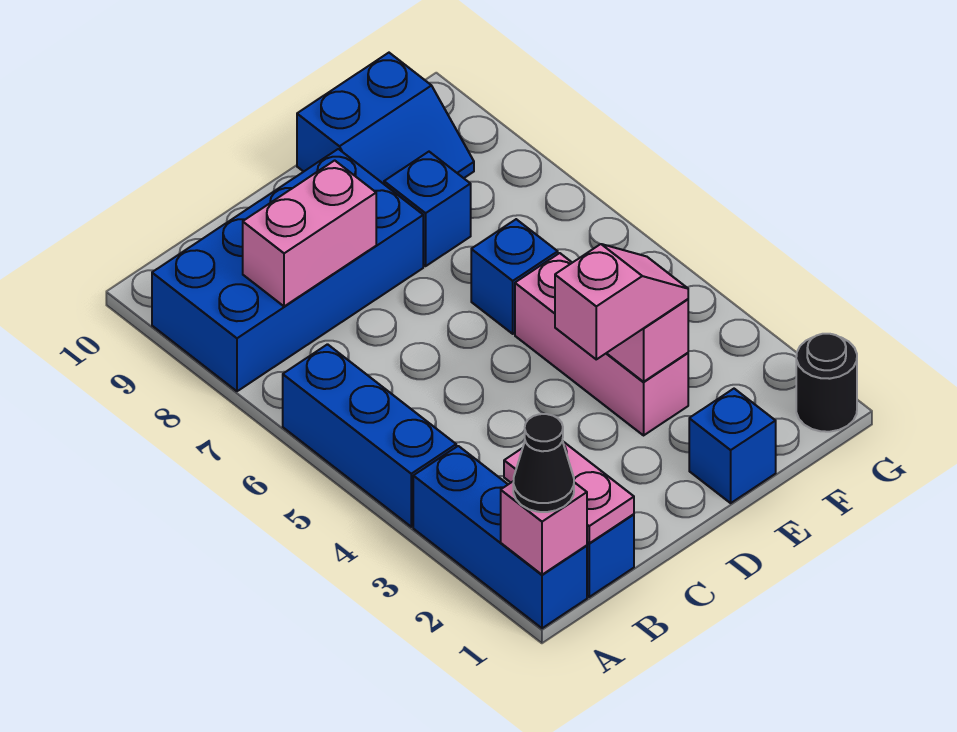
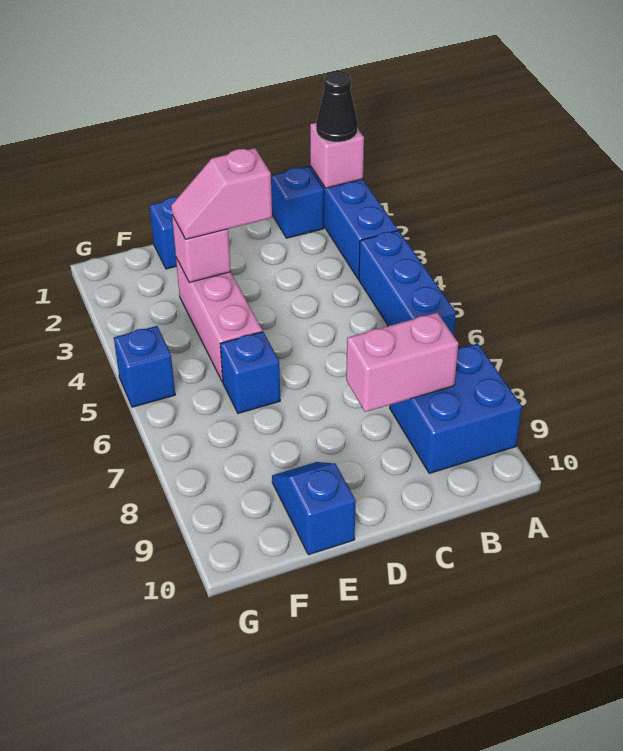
blue 2x4 brick [152,149,423,391] -> blue 2x2 brick [390,343,522,473]
pink 1x2 plate [504,442,634,543] -> none
blue 1x1 brick [384,152,471,266] -> blue 1x1 brick moved to [114,326,175,407]
blue 2x2 slope [297,53,474,184] -> blue 1x2 slope [272,462,356,555]
black 1x1 round brick [796,334,857,432] -> none

